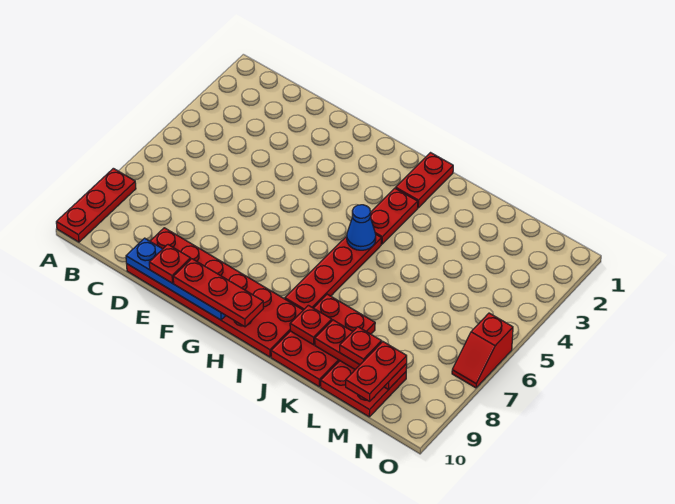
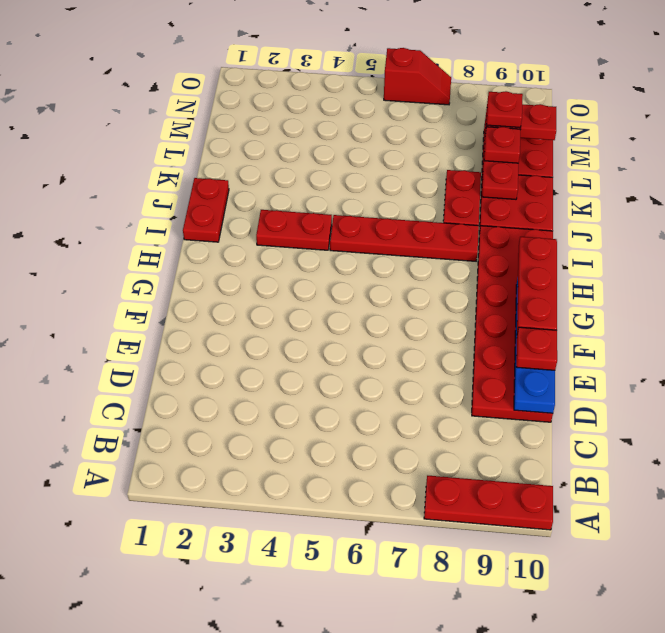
red 1x2 plate [396,153,453,208] -> red 1x2 plate turned to [183,178,229,242]
blue 1x1 cone [347,205,376,250] -> none
red 1x1 plate [290,305,332,345] -> red 1x1 plate moved to [486,91,523,128]

